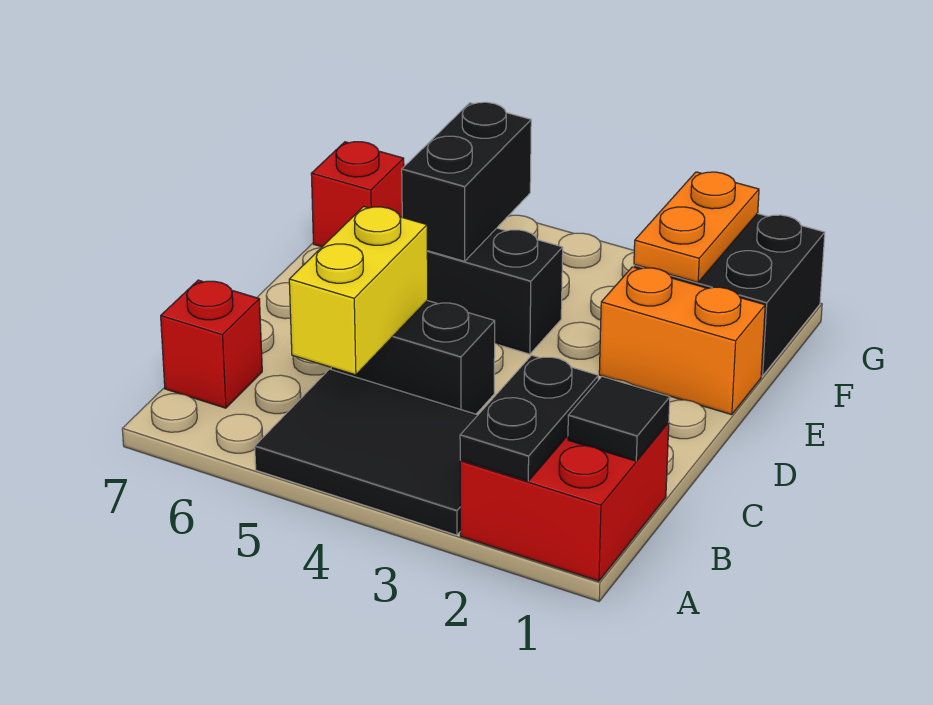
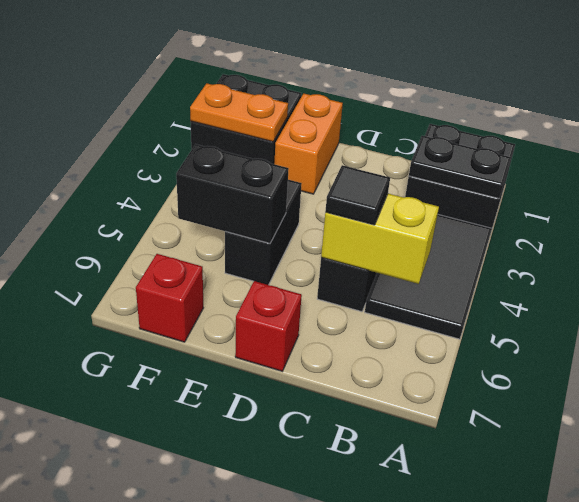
red 2x2 brick [460,422,669,581] -> black 2x2 brick [405,124,515,231]
black 1x1 tile [568,377,670,461] -> black 1x1 tile moved to [325,165,390,225]
red 1x1 brick [161,280,262,408] -> red 1x1 brick moved to [235,281,302,371]

